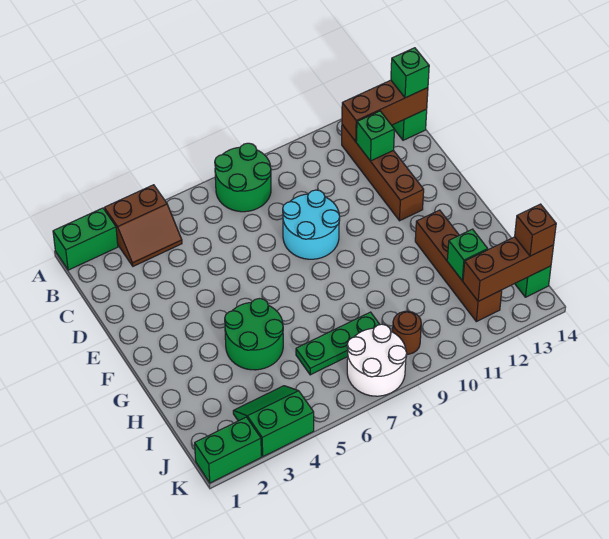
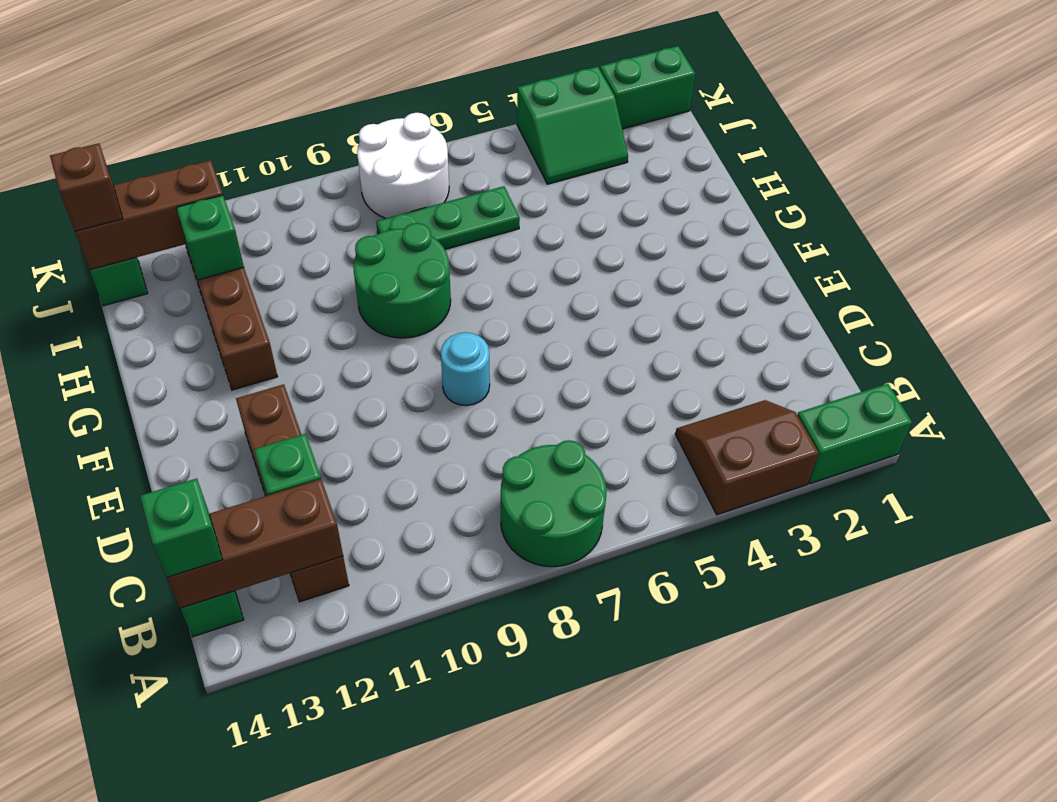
cyan 2x2 round brick [283,190,340,259] -> cyan 1x1 round brick [441,332,490,406]
green 2x2 round brick [225,299,283,370] -> green 2x2 round brick moved to [353,223,451,338]
brown 1x1 round brick [393,311,421,354] -> none

